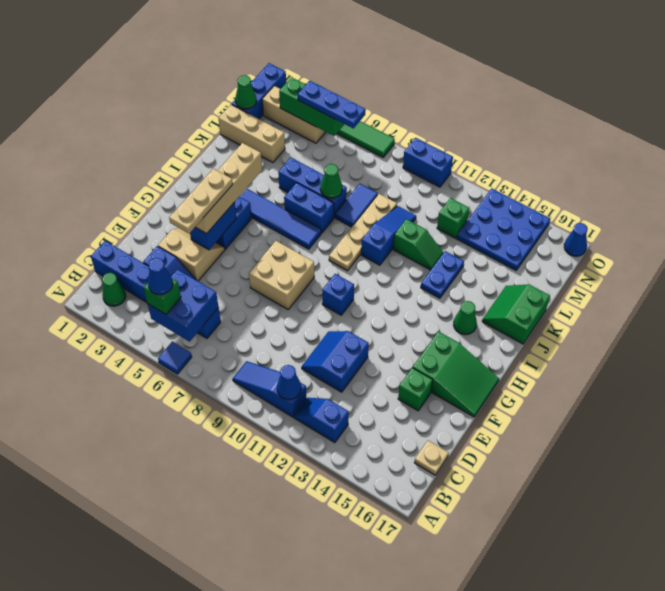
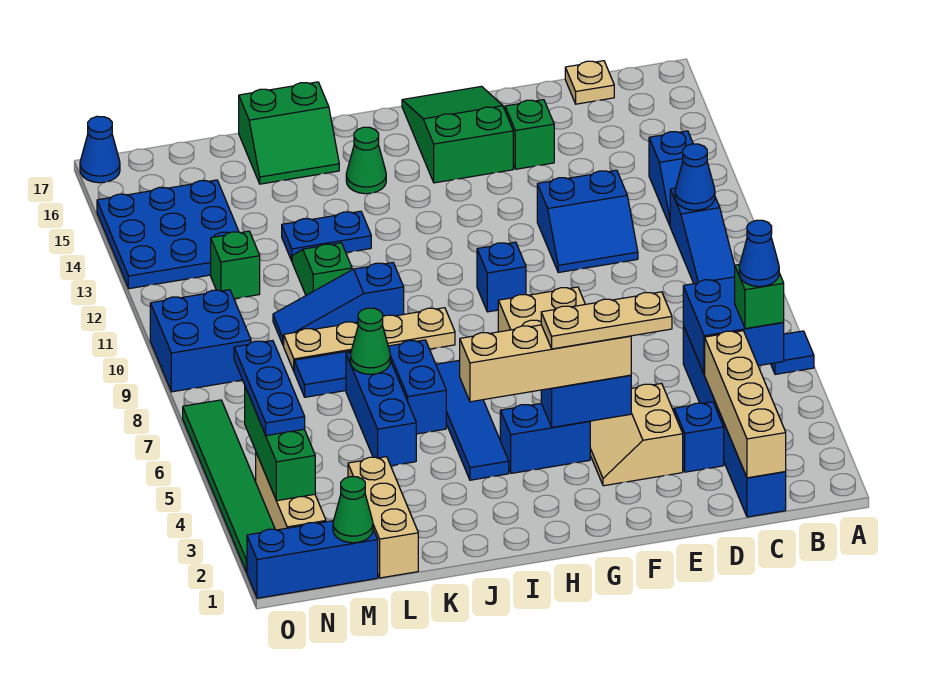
green 1x1 cone [102,273,126,306] -> none
none -> tan 1x4 brick [705,331,786,478]
blue 1x2 brick [403,138,453,187] -> blue 2x2 brick [150,290,251,392]

